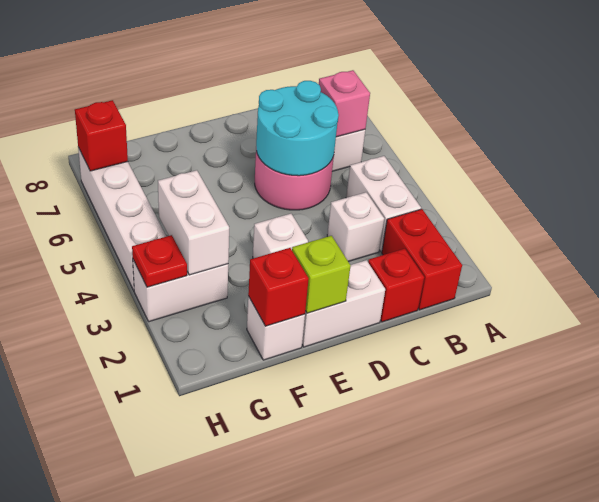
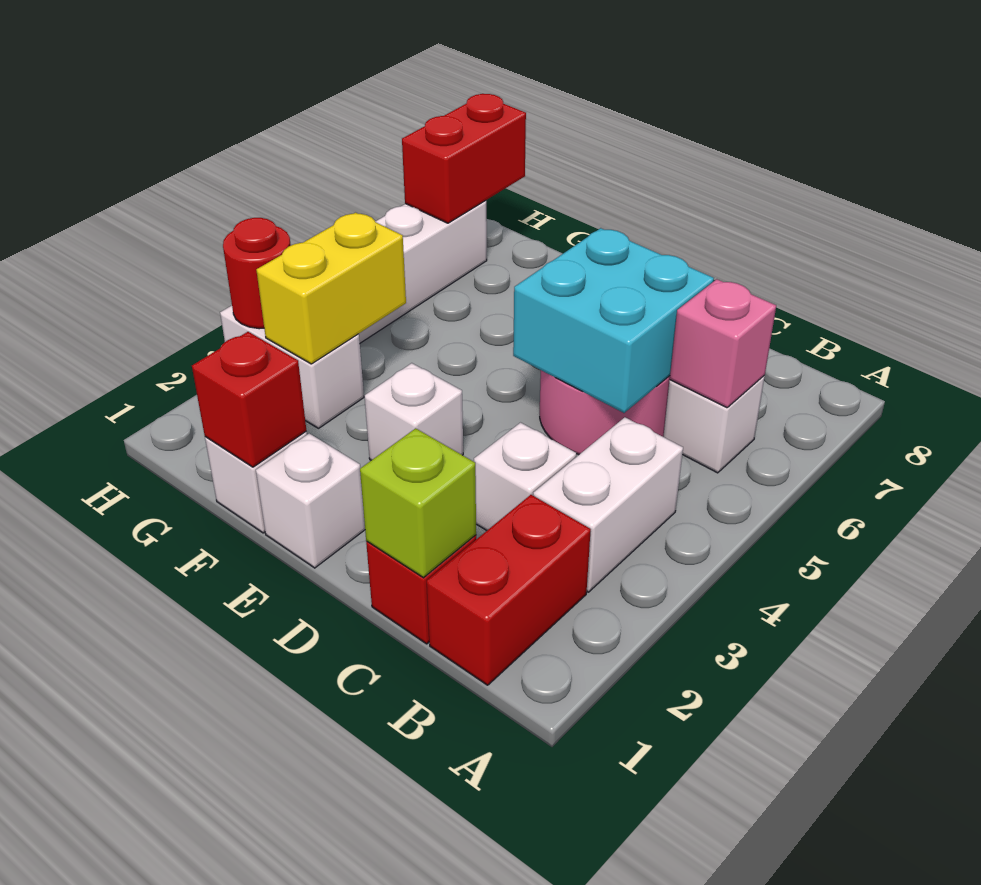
cyan 2x2 round brick [256,81,339,176] -> cyan 2x2 brick [513,228,714,413]
white 1x2 brick [302,260,385,347] -> white 1x1 brick [256,433,365,568]
lime 1x1 brick [292,236,351,313] -> lime 1x1 brick moved to [360,428,476,578]
white 1x2 brick [158,170,229,275] -> yellow 1x2 brick [256,213,406,364]
red 1x1 plate [132,235,187,287] -> red 1x1 round brick [223,218,291,329]
red 1x1 brick [75,100,128,171] -> red 1x2 brick [402,94,526,223]

